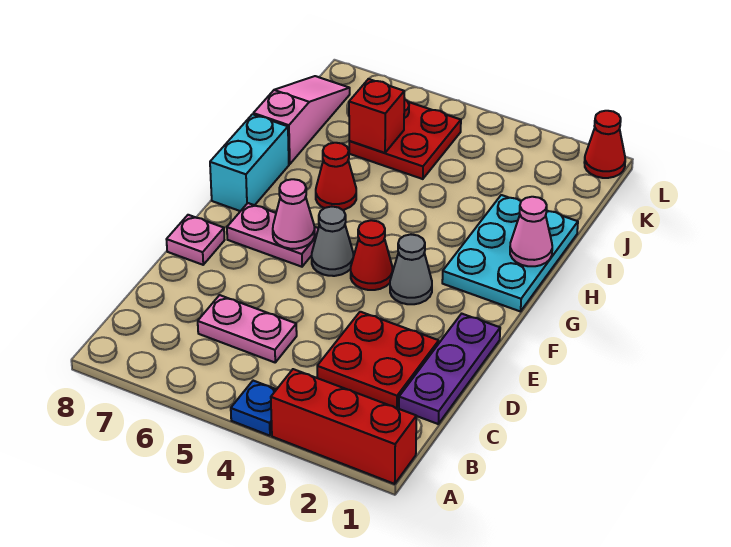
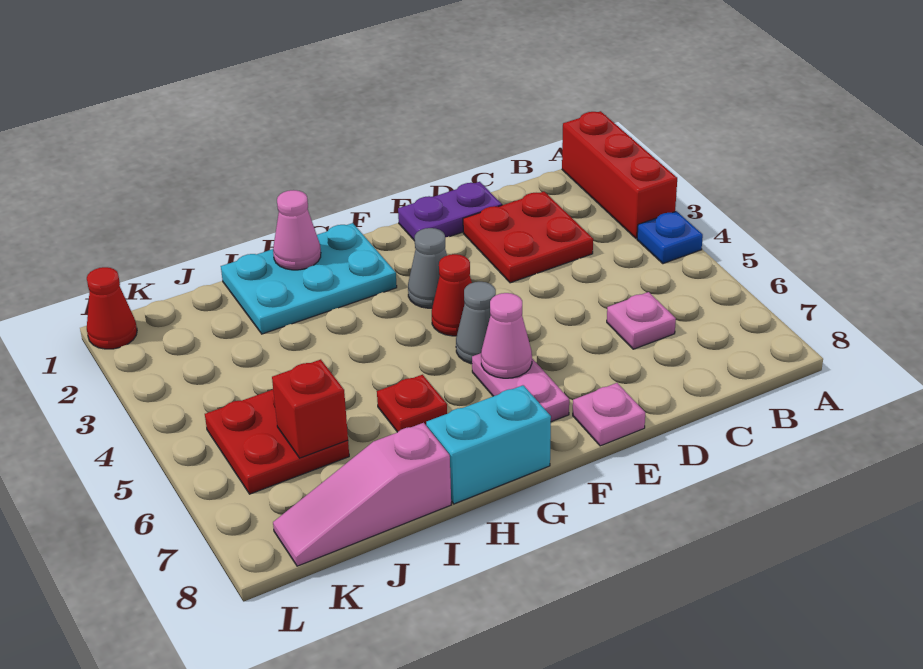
purple 1x3 plate [399,314,500,424] -> purple 1x2 plate [398,182,502,241]
pink 1x2 plate [198,295,297,362] -> pink 1x1 plate [607,292,676,349]
red 1x1 cone [316,143,356,210] -> red 1x1 plate [377,375,447,432]

